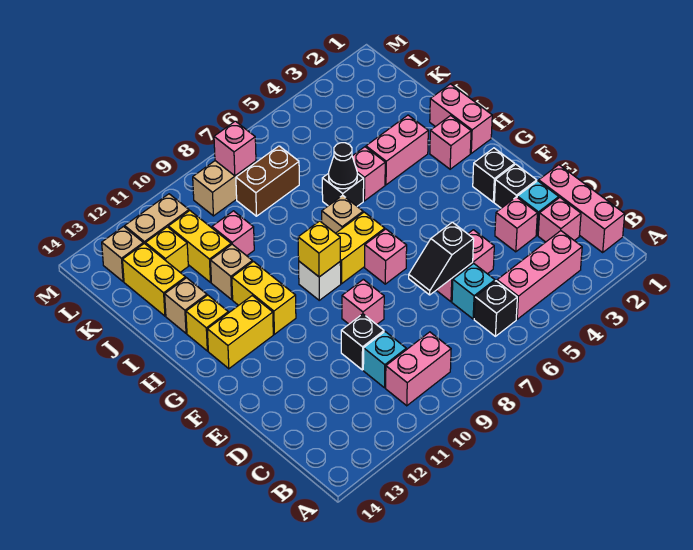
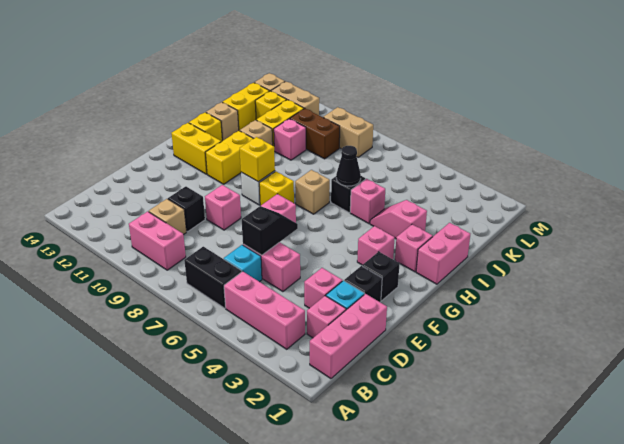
black 1x1 brick [474,281,517,336] -> black 1x2 brick [184,247,242,308]
cyan 1x1 brick [363,332,406,388] -> tan 1x1 brick [149,199,187,235]
black 1x2 slope [409,222,474,295] -> black 1x2 slope turned to [242,206,298,255]
yellow 1x2 brick [336,212,385,284] -> yellow 1x1 brick [259,171,294,206]
pink 1x2 brick [366,115,428,185] -> pink 1x2 slope [370,200,427,239]
brown 1x2 brick [236,146,299,216] -> brown 1x2 brick moved to [290,108,340,159]
pink 1x1 brick [214,121,256,176] -> pink 1x1 brick moved to [357,226,395,265]

